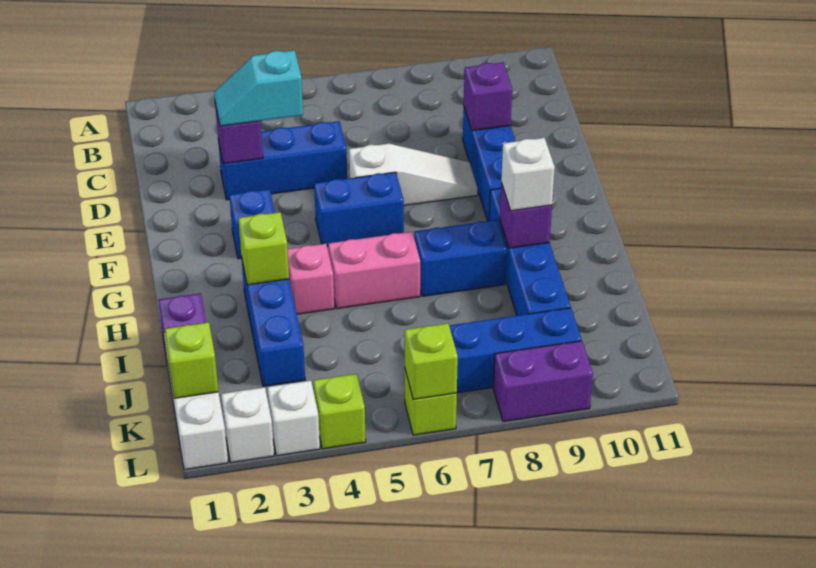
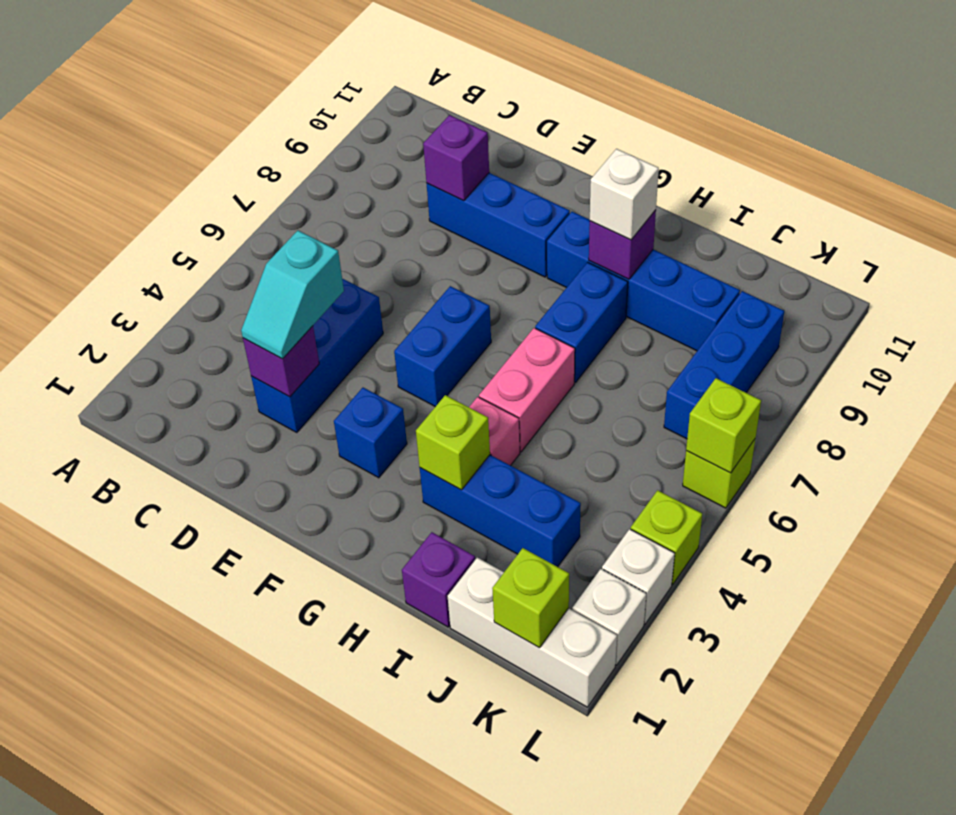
white 1x3 slope [349,144,478,205] -> none
purple 1x2 brick [493,341,593,422] -> none

